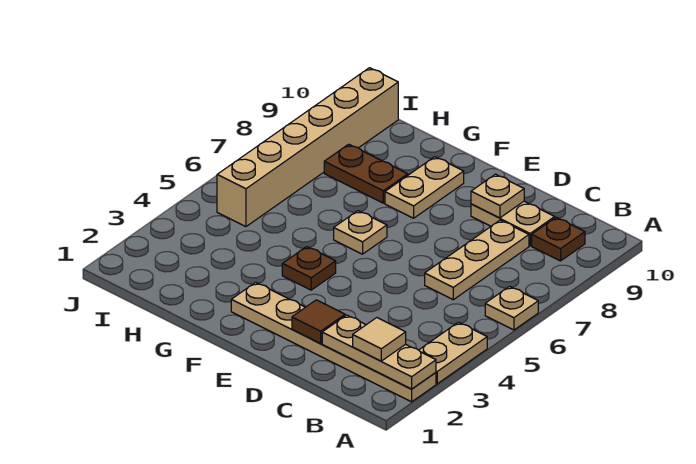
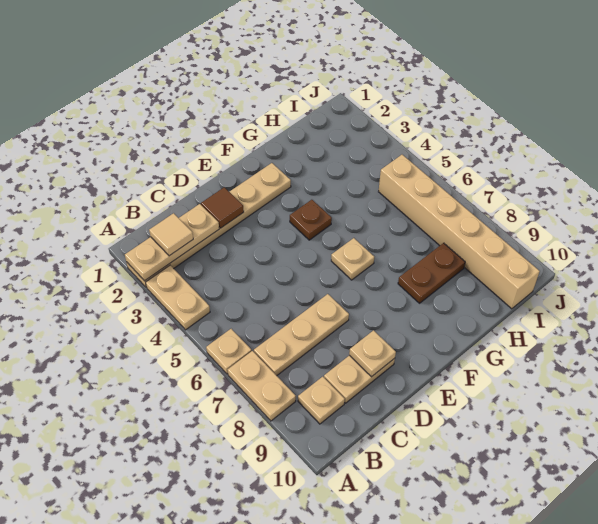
brown 1x1 plate [532,217,585,261] -> tan 1x1 plate [298,377,345,424]
tan 1x3 plate [425,220,529,300] -> tan 1x3 plate turned to [254,294,349,376]
tan 1x2 plate [385,157,464,218] -> tan 1x2 plate moved to [228,351,296,421]

